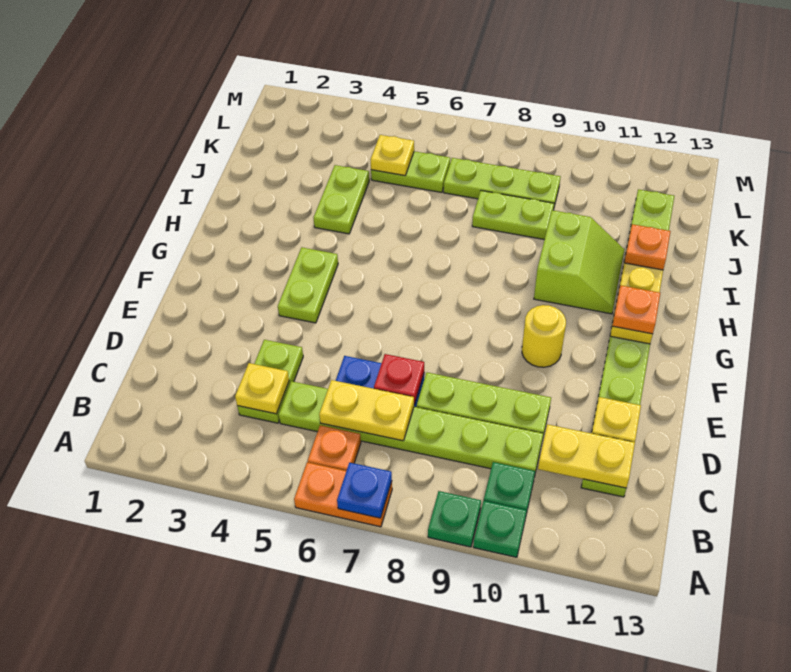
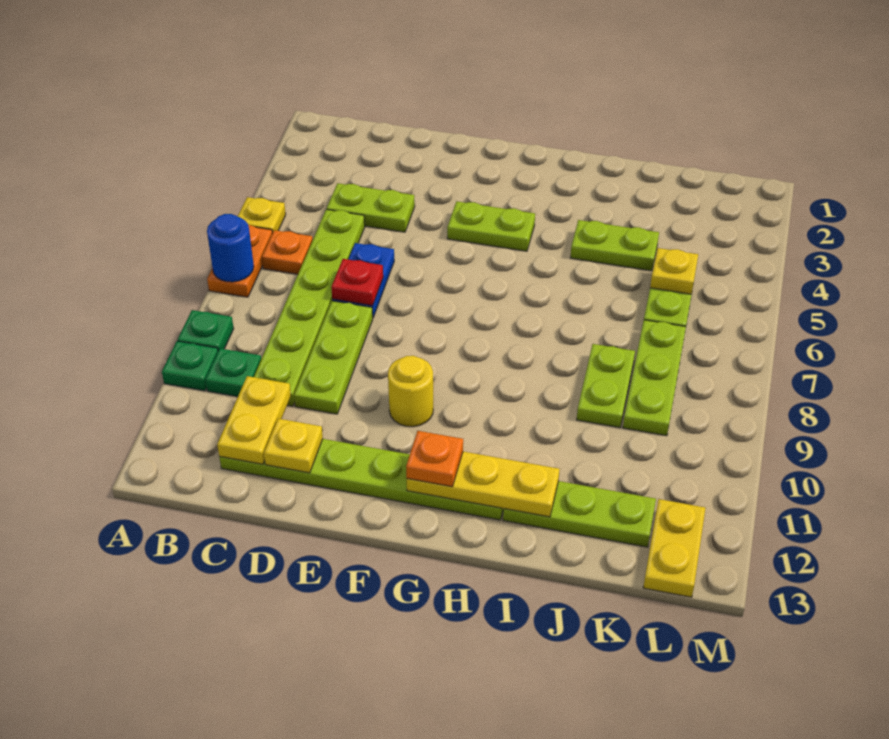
blue 1x1 plate [337,463,392,518] -> blue 1x1 round brick [207,214,254,282]
yellow 1x1 plate [235,363,289,414] -> yellow 1x1 plate moved to [238,197,286,233]
yellow 1x2 plate [319,380,414,441] -> yellow 1x2 plate moved to [643,499,705,597]
lime 2x2 slope [534,210,625,314] -> none
orange 1x1 plate [624,224,671,270] -> none

